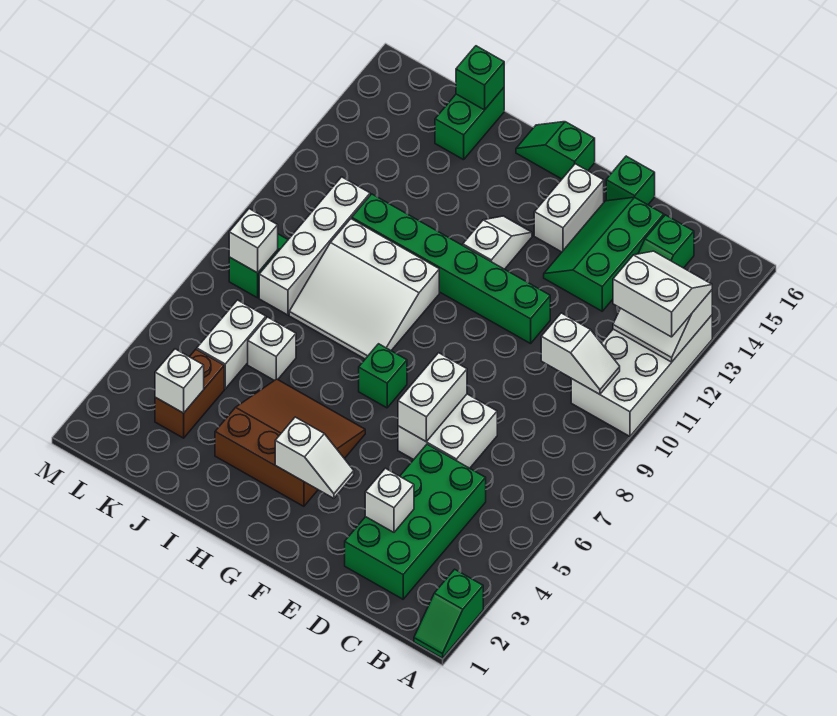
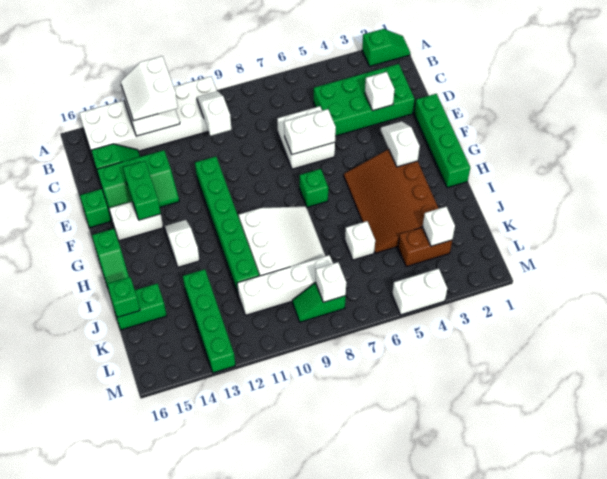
white 2x4 brick [571,315,712,436] -> white 2x6 brick [80,76,217,157]
none -> green 1x4 brick [414,94,470,188]
none -> green 1x2 brick [123,161,161,220]
brown 3x3 slope [215,379,365,506] -> brown 3x4 slope [344,149,439,253]
white 1x2 slope [463,216,532,269] -> white 1x2 slope turned to [164,220,200,267]
none -> green 1x4 brick [183,269,235,373]
white 1x2 brick [197,300,266,389] -> white 1x2 brick moved to [392,268,447,315]

